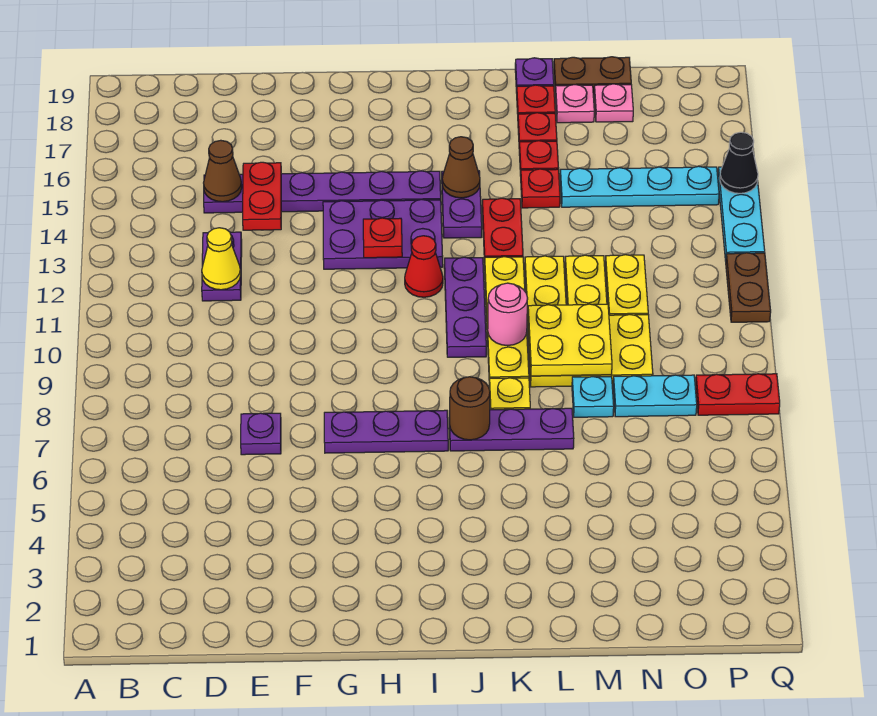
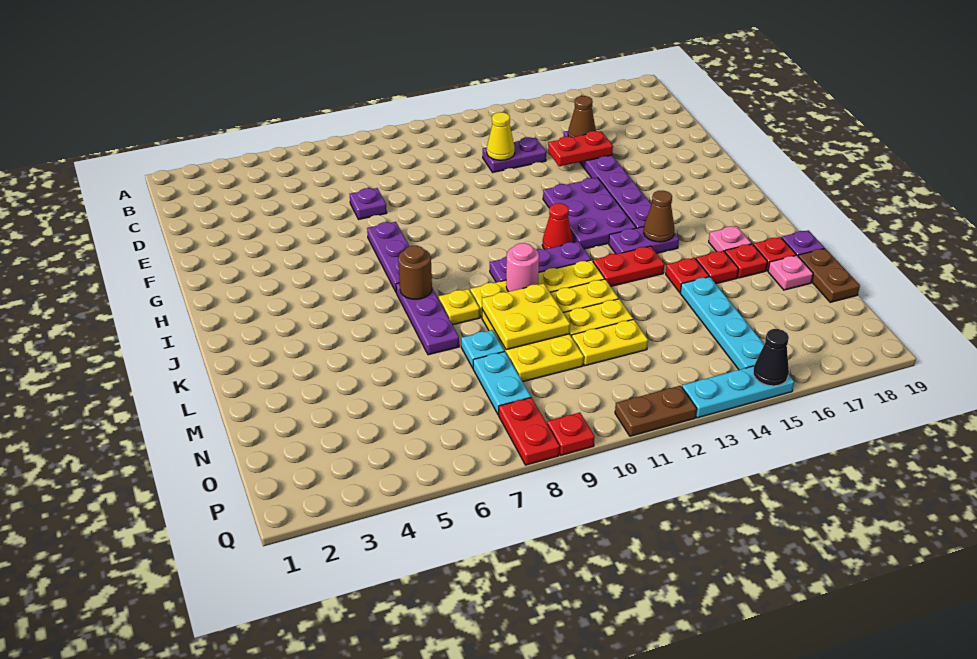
red 1x1 plate [363,218,402,258] -> red 1x1 plate moved to [547,413,595,455]
pink 1x1 plate [594,84,633,122] -> pink 1x1 plate moved to [709,226,751,252]

